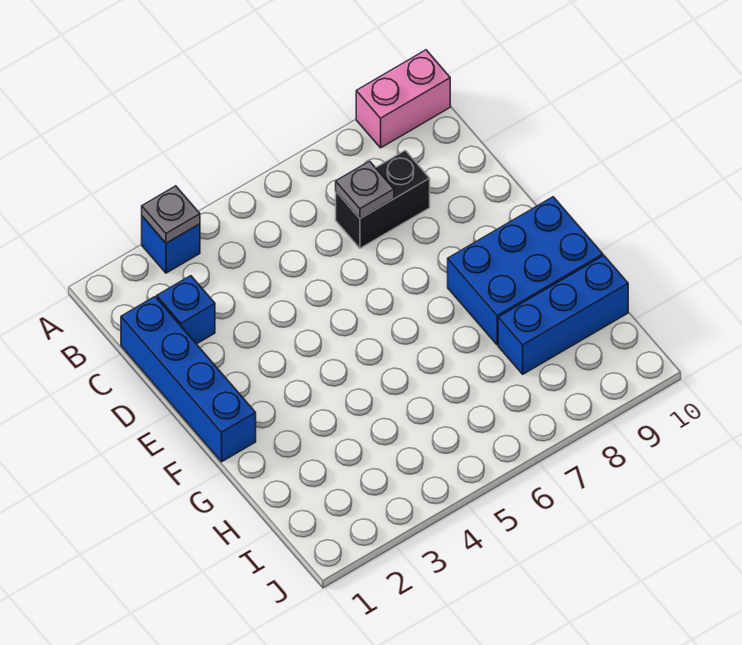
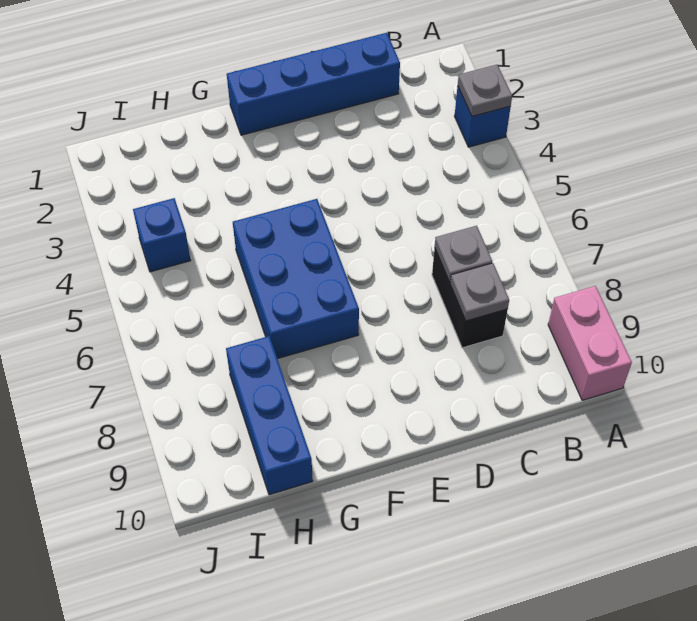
blue 1x1 brick [157,276,215,344] -> blue 1x1 brick moved to [133,198,191,272]
none -> grey 1x1 plate [450,263,509,321]
blue 2x3 brick [448,197,603,345] -> blue 2x3 brick moved to [233,199,359,359]

